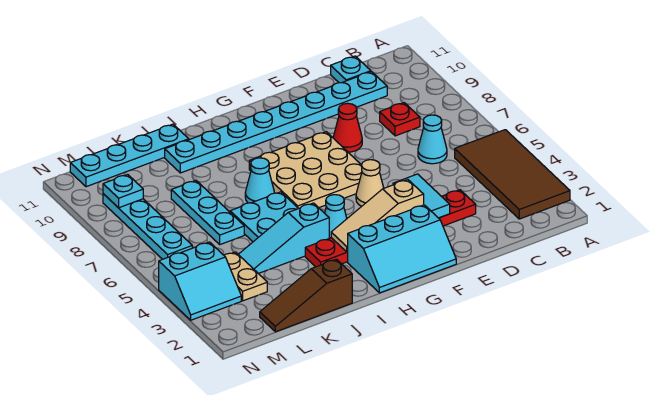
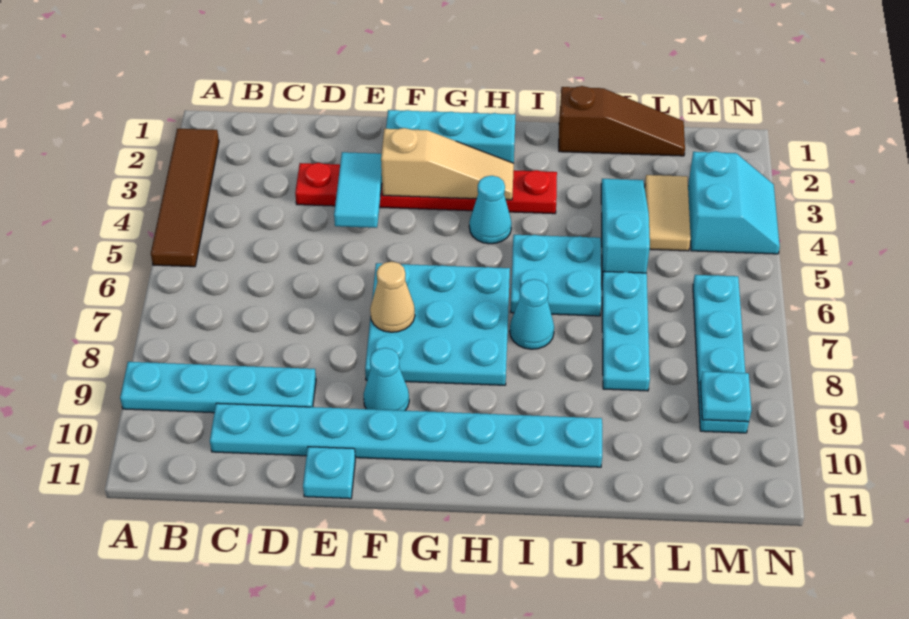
brown 2x4 tile [455,130,570,219] -> brown 1x4 tile [151,129,219,267]
cyan 1x1 cone [418,115,447,164] -> cyan 1x1 cone moved to [363,348,409,411]
red 1x1 plate [380,103,420,136] -> none
cyan 1x1 plate [331,56,371,83] -> cyan 1x1 plate moved to [303,447,355,499]
red 1x1 cone [333,103,362,152] -> none
tan 1x1 cone [356,160,384,206] -> tan 1x1 cone moved to [370,262,415,332]
tan 3x3 plate [249,132,362,208] -> cyan 3x3 plate [365,263,510,385]
cyan 1x3 slope [238,203,329,273] -> cyan 1x3 slope turned to [601,179,650,279]
cyan 1x4 plate [70,124,189,187] -> cyan 1x4 plate moved to [120,362,316,413]
tan 1x2 plate [224,252,267,301] -> tan 1x2 tile [645,175,691,251]
cyan 2x2 slope [159,242,241,320] -> cyan 2x2 slope turned to [688,151,780,254]

